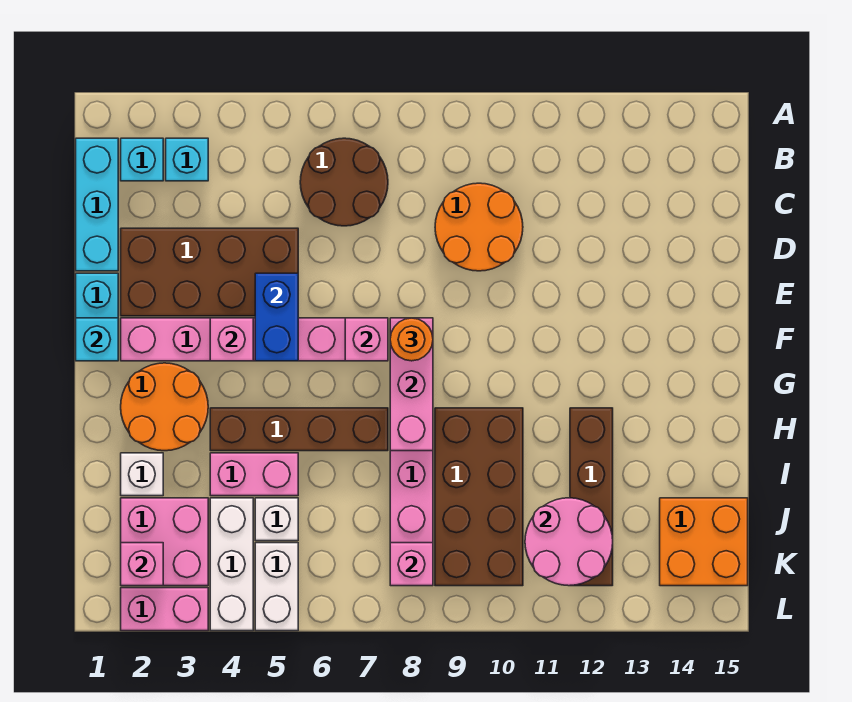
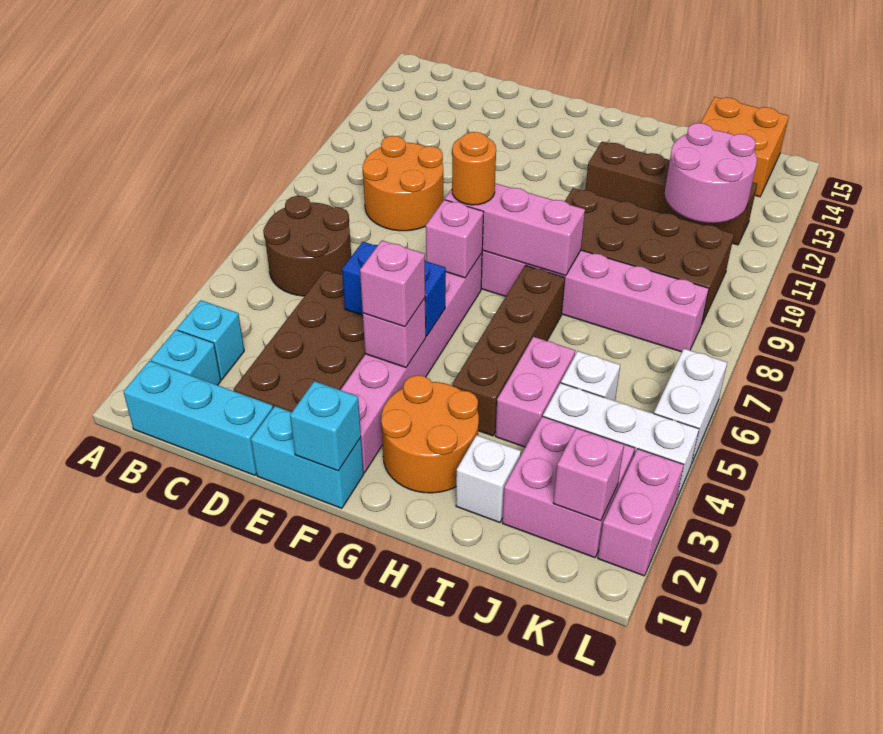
white 1x2 brick [255,543,298,631] -> white 1x2 brick turned to [654,349,727,464]
pink 1x1 brick [390,543,433,586] -> pink 1x1 brick moved to [360,241,425,327]

